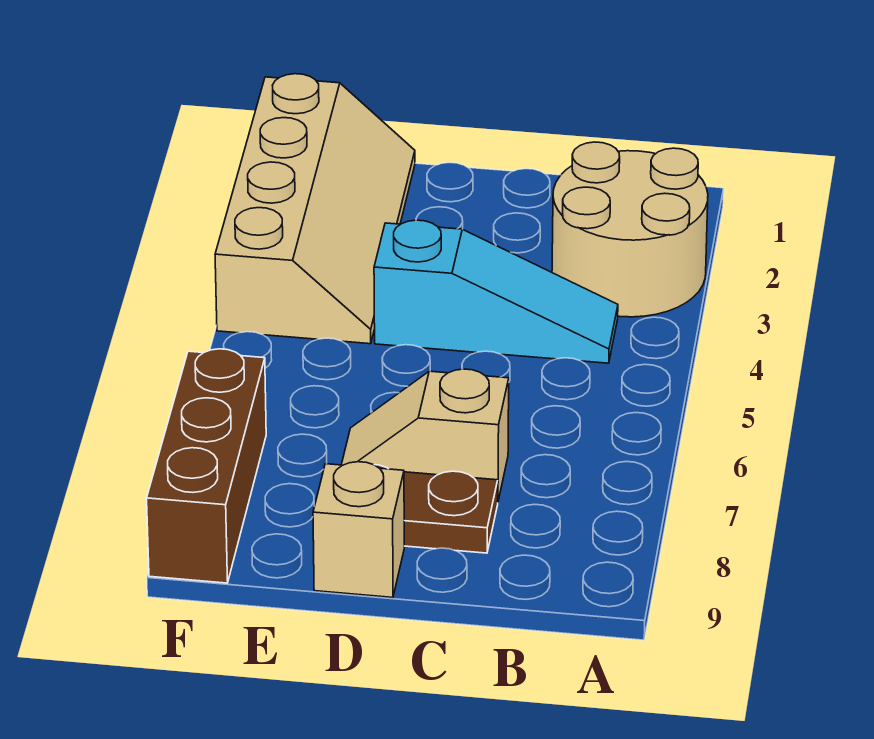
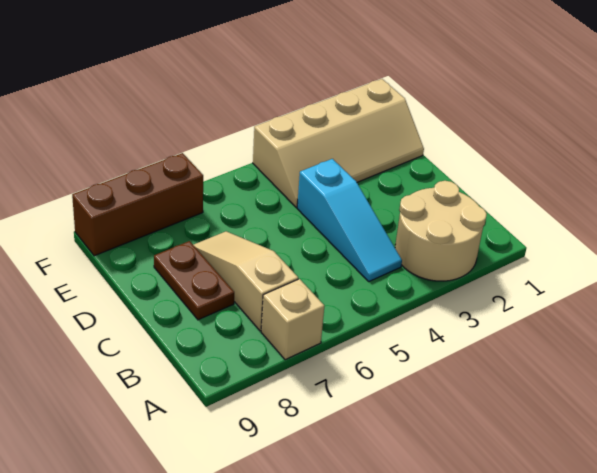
tan 1x2 slope [341,369,509,501] -> tan 1x3 slope [194,231,298,331]
tan 1x1 brick [313,462,404,598] -> tan 1x1 brick moved to [261,279,324,360]

